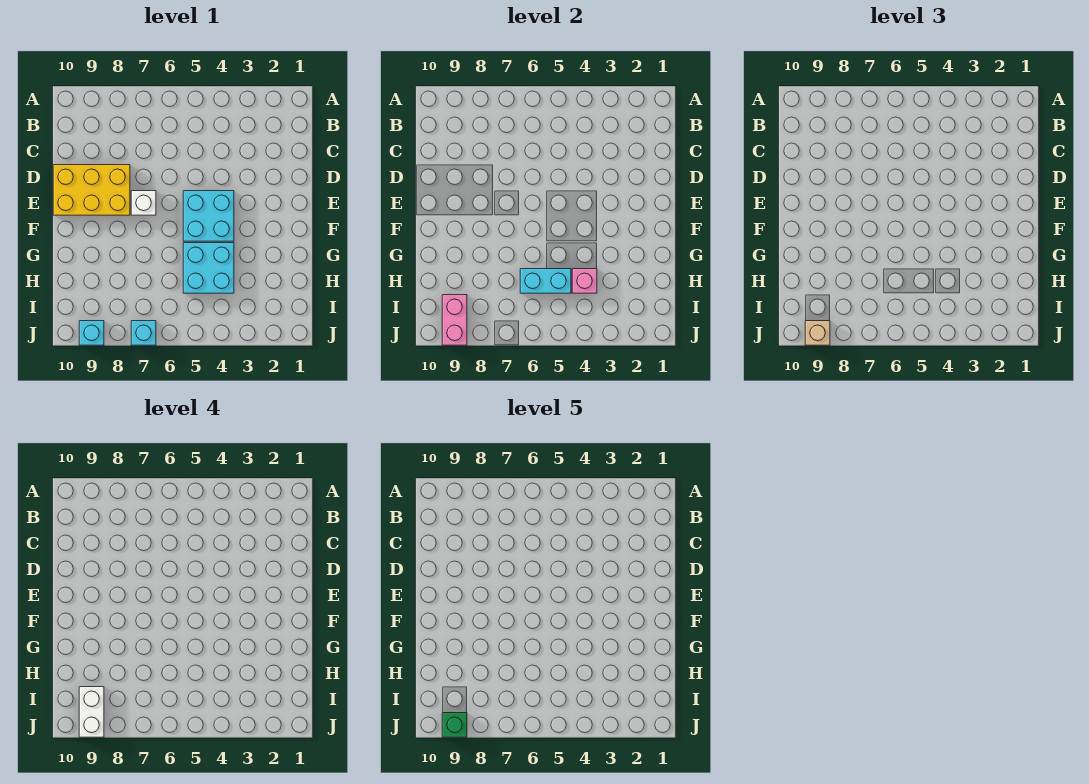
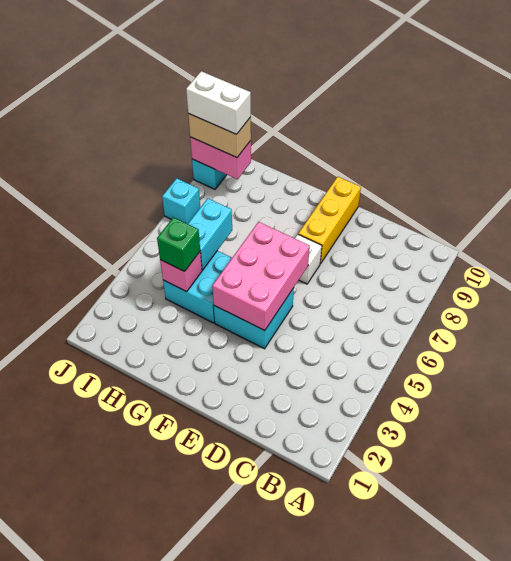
yellow 2x3 brick [53,165,130,215] -> yellow 1x3 brick [298,177,361,264]
none -> pink 2x3 brick [212,222,310,331]
tan 1x1 brick [805,321,830,345] -> tan 1x2 brick [188,114,251,158]
green 1x1 brick [442,713,467,737] -> green 1x1 brick moved to [157,217,200,271]

